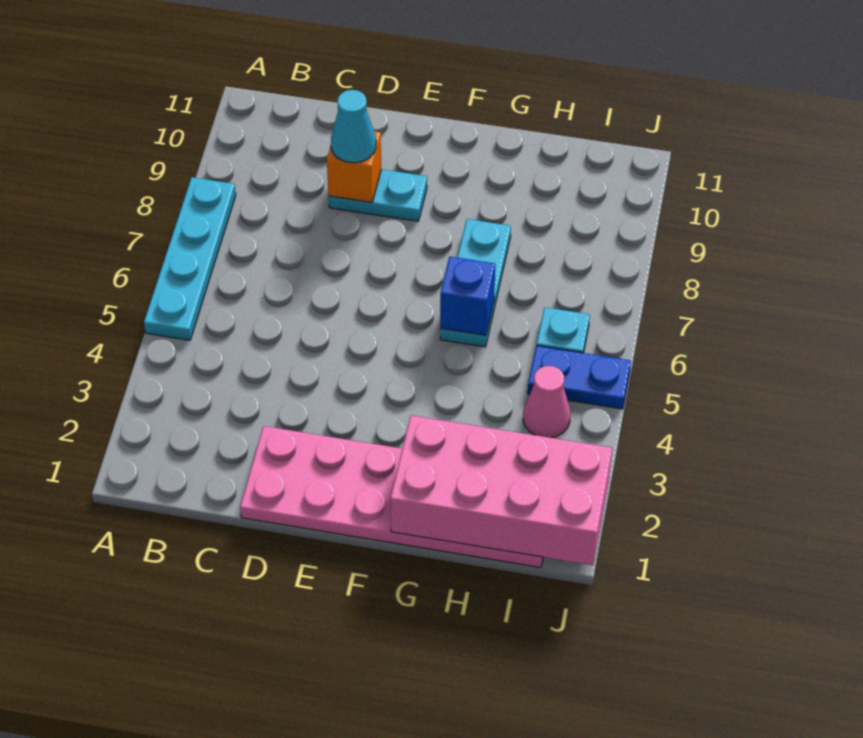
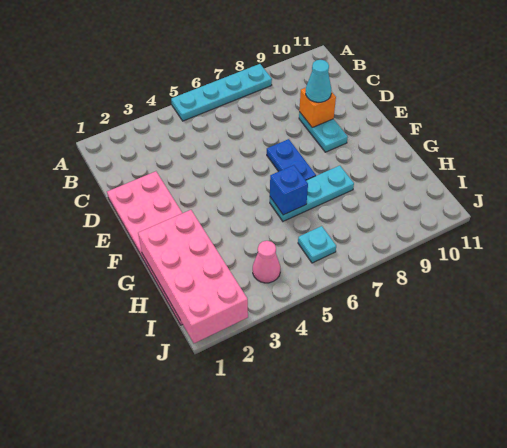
blue 1x2 plate [528,346,631,409] -> blue 1x2 plate moved to [267,139,316,180]

